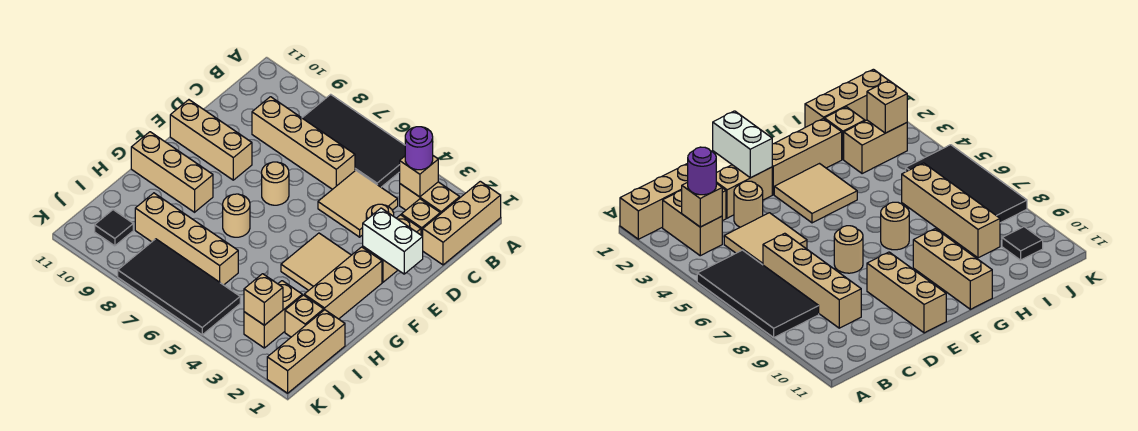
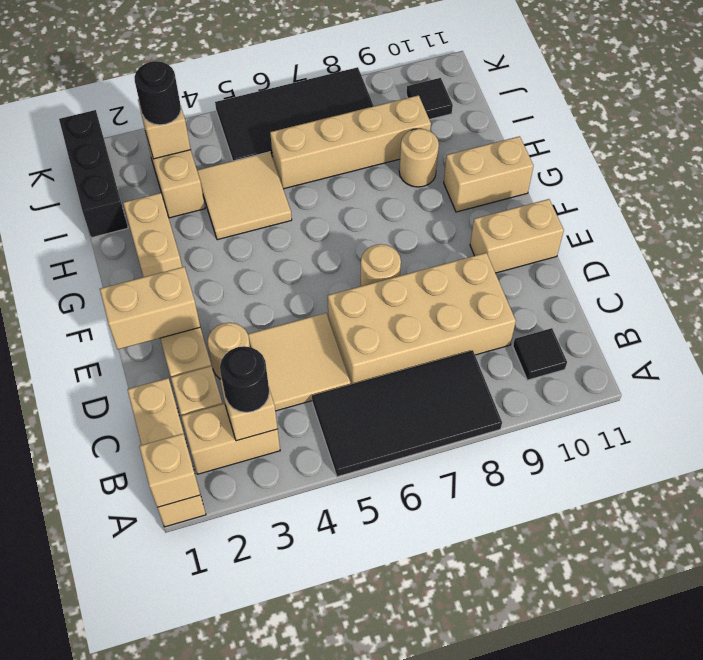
purple 1x1 round brick [405,127,433,170] -> black 1x1 round brick [220,346,269,412]
none -> black 1x1 tile [513,328,567,380]
tan 1x4 brick [252,97,355,189] -> tan 2x4 brick [328,253,516,384]
white 1x2 brick [363,208,423,274] -> tan 1x2 brick [100,267,200,349]
tan 1x3 brick [170,100,252,180] -> tan 1x2 brick [470,199,564,273]
tan 1x3 brick [304,247,382,319] -> tan 1x2 brick [123,193,182,277]
tan 2x2 tile [281,233,351,290] -> tan 2x2 tile moved to [197,152,292,240]
tan 1x1 round brick [223,194,250,237] -> tan 1x1 round brick moved to [399,129,439,187]
tan 1x3 brick [131,132,213,212] -> tan 1x2 brick [444,136,533,212]
tan 1x3 brick [267,310,345,393] -> black 1x3 brick [59,110,128,238]
tan 1x1 brick [285,295,324,337] -> tan 1x1 brick moved to [139,434,200,507]
none -> black 1x1 round brick [134,61,181,125]

